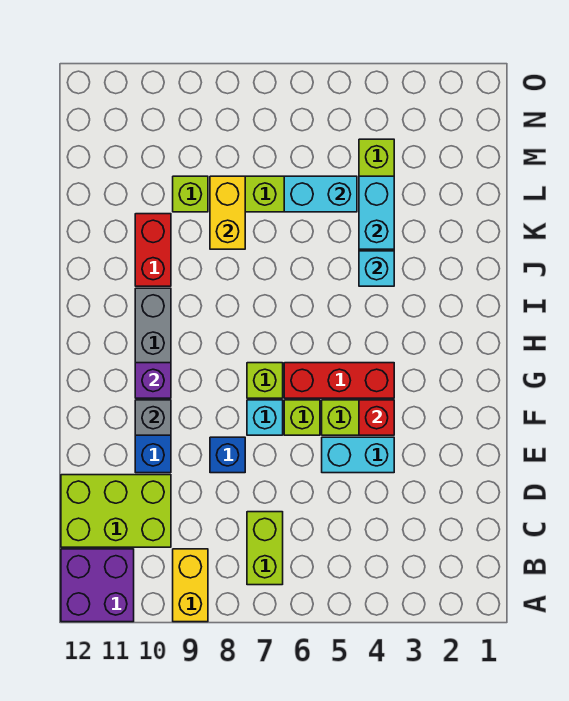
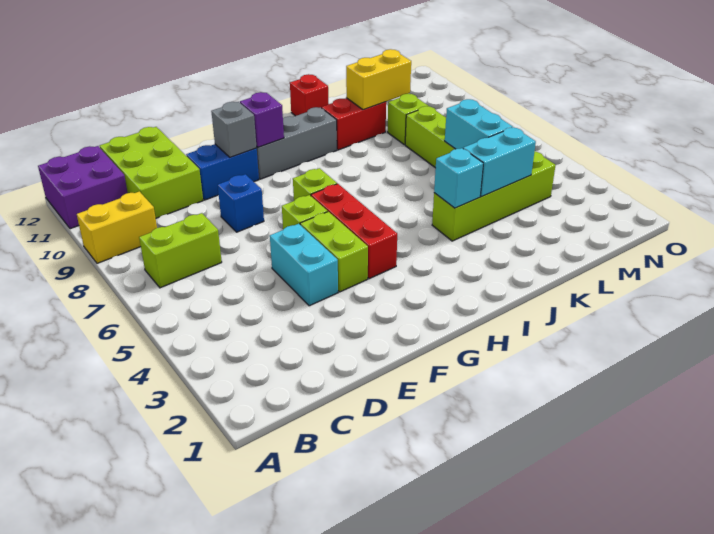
red 1x1 brick [359,400,394,435] -> red 1x1 brick moved to [290,74,329,116]
cyan 1x1 brick [247,400,283,435] -> none
yellow 1x2 brick [210,176,245,249] -> yellow 1x2 brick moved to [346,49,411,110]

